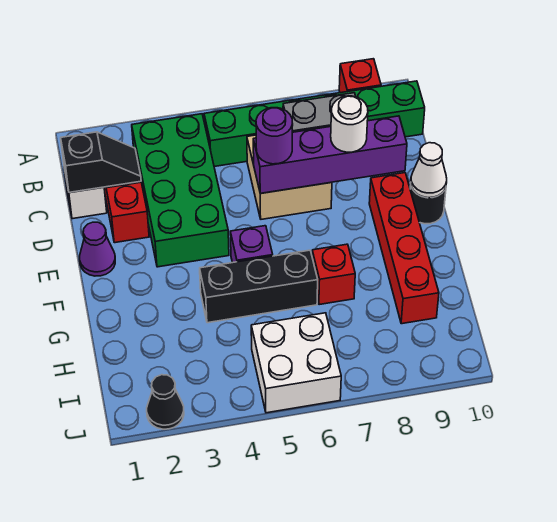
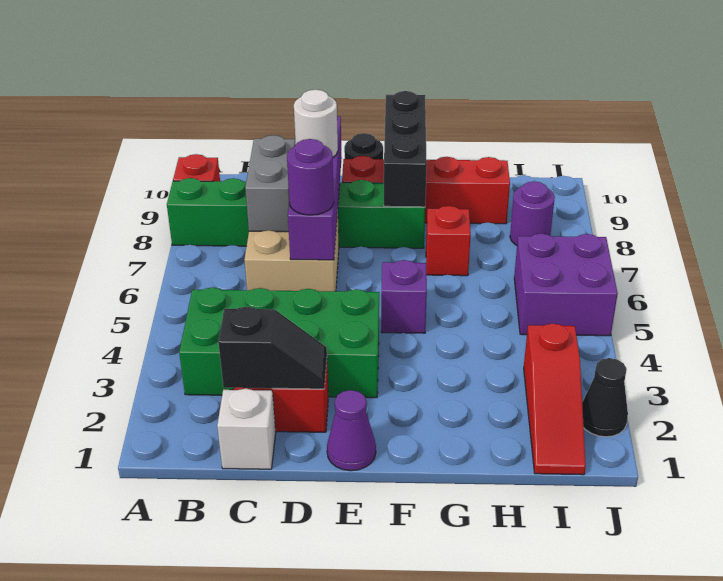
green 1x6 brick [204,81,425,167] -> green 1x6 brick turned to [167,178,425,248]
black 1x2 slope [61,132,141,192] -> black 1x2 slope turned to [218,307,327,389]
white 1x1 cone [411,143,447,198] -> none
black 1x3 brick [200,250,318,323] -> black 1x3 brick moved to [384,91,427,207]
none -> red 1x3 slope [524,324,586,475]
white 2x2 brick [251,313,341,413] -> purple 2x2 brick [514,234,618,336]
none -> purple 1x1 round brick [510,181,555,245]

